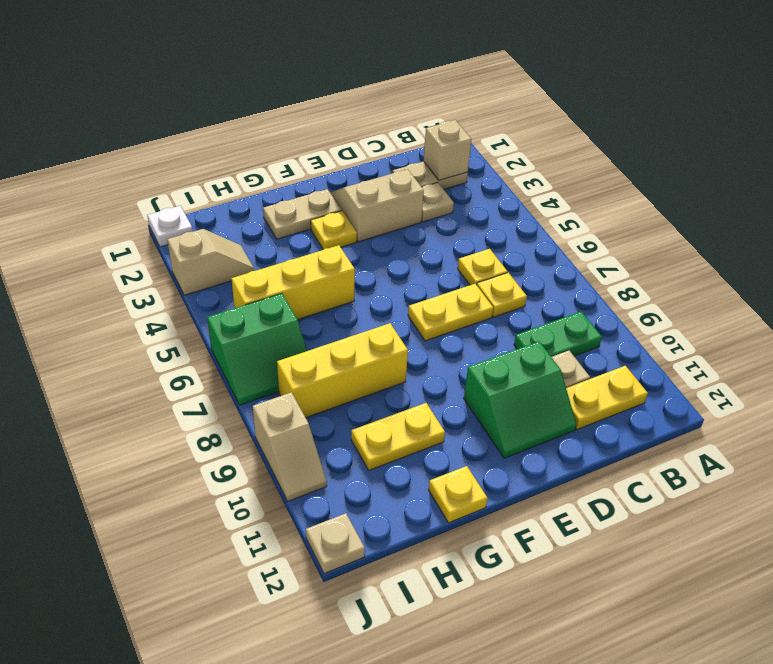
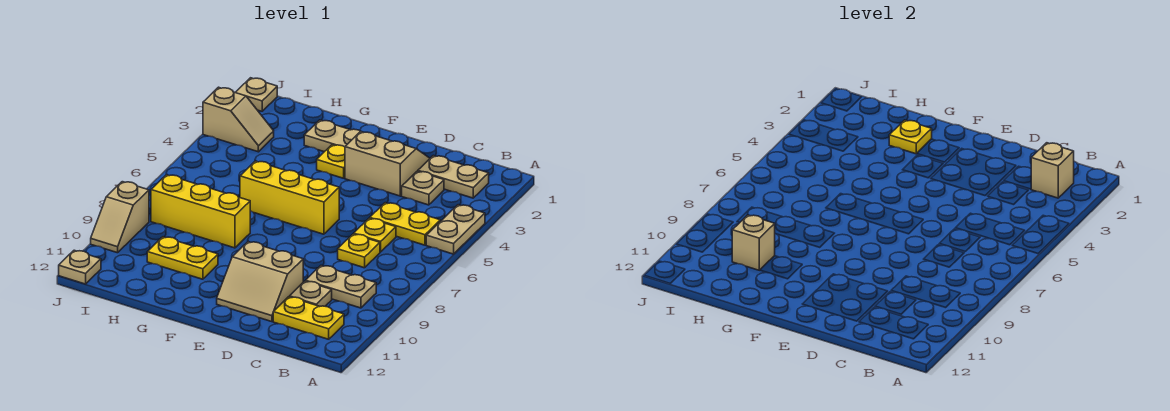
none -> tan 1x2 plate [426,205,485,254]
green 1x2 plate [514,312,602,357] -> tan 1x2 plate [305,266,376,308]
yellow 1x2 plate [408,284,493,341] -> yellow 1x2 plate moved to [370,203,440,245]
green 2x2 slope [464,341,577,458] -> tan 2x2 slope [217,242,303,322]
yellow 1x3 brick [232,245,355,320] -> yellow 1x3 brick moved to [240,161,339,234]
yellow 1x1 plate [429,466,488,523] -> yellow 1x1 plate moved to [889,120,932,154]
none -> tan 1x1 brick [732,215,775,270]
green 2x2 slope [207,293,307,405] -> none
white 1x1 plate [147,206,193,247] -> tan 1x1 plate [235,78,277,111]

